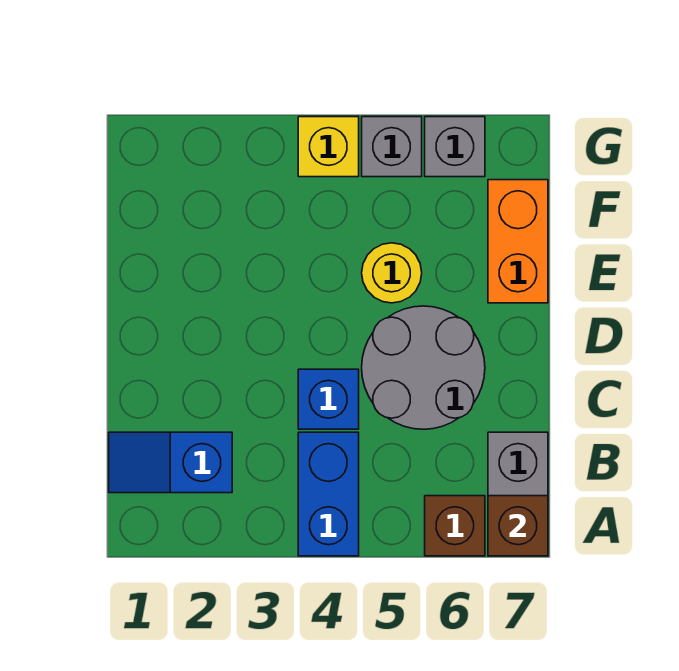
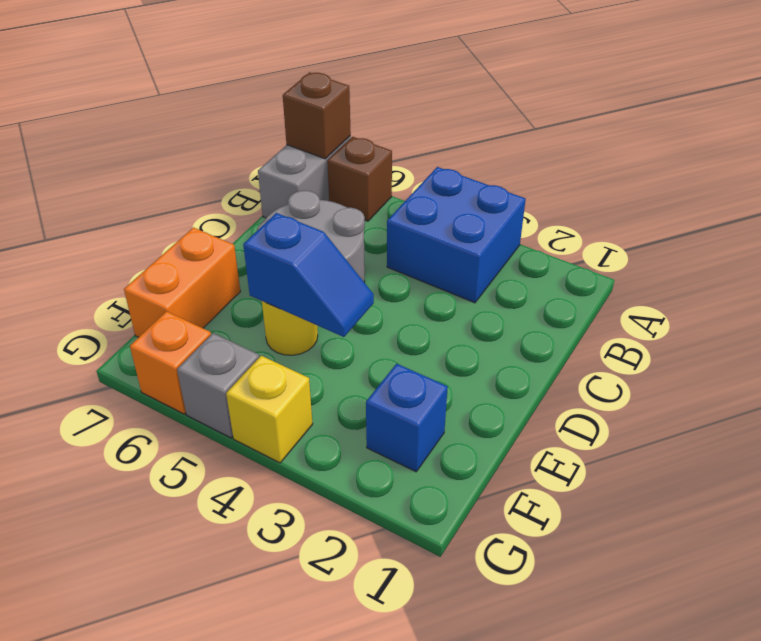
blue 1x2 brick [298,432,359,556] -> blue 2x2 brick [387,167,526,303]
blue 1x2 slope [109,432,232,493] -> blue 1x2 slope moved to [243,213,374,337]
blue 1x1 brick [298,369,359,429] -> blue 1x1 brick moved to [366,364,448,472]
grey 1x1 brick [425,117,485,177] -> orange 1x1 brick [130,311,211,414]

